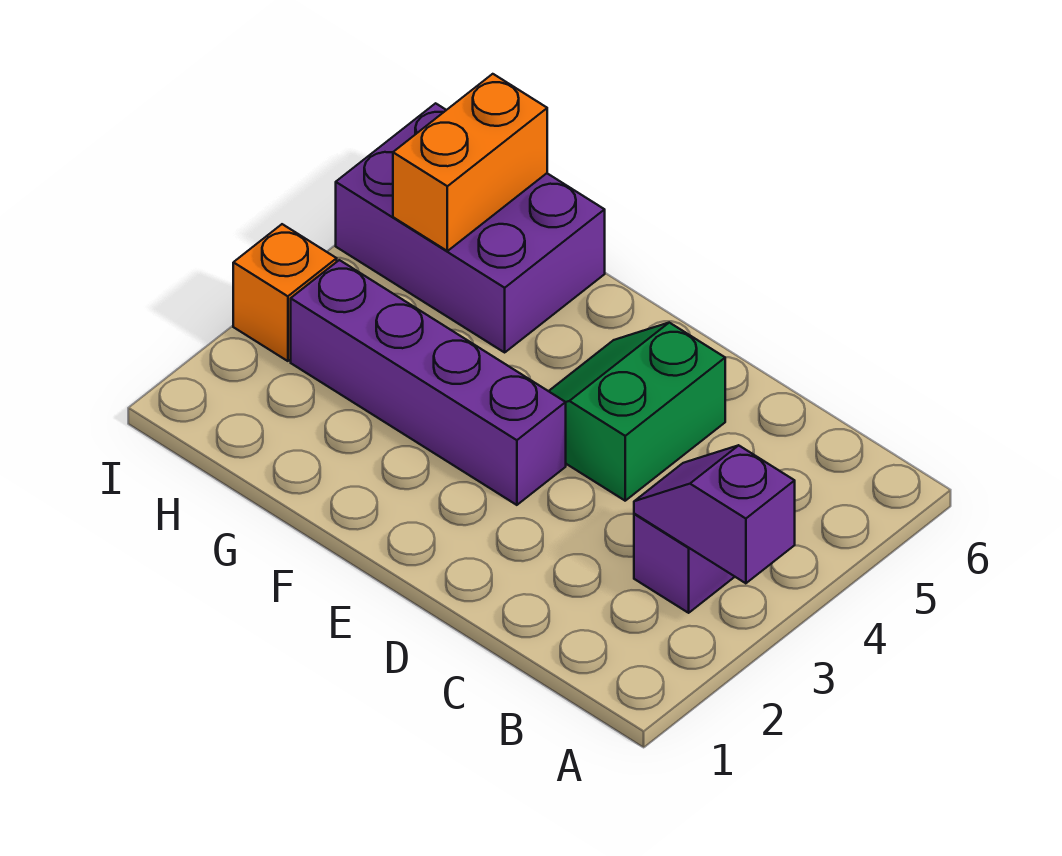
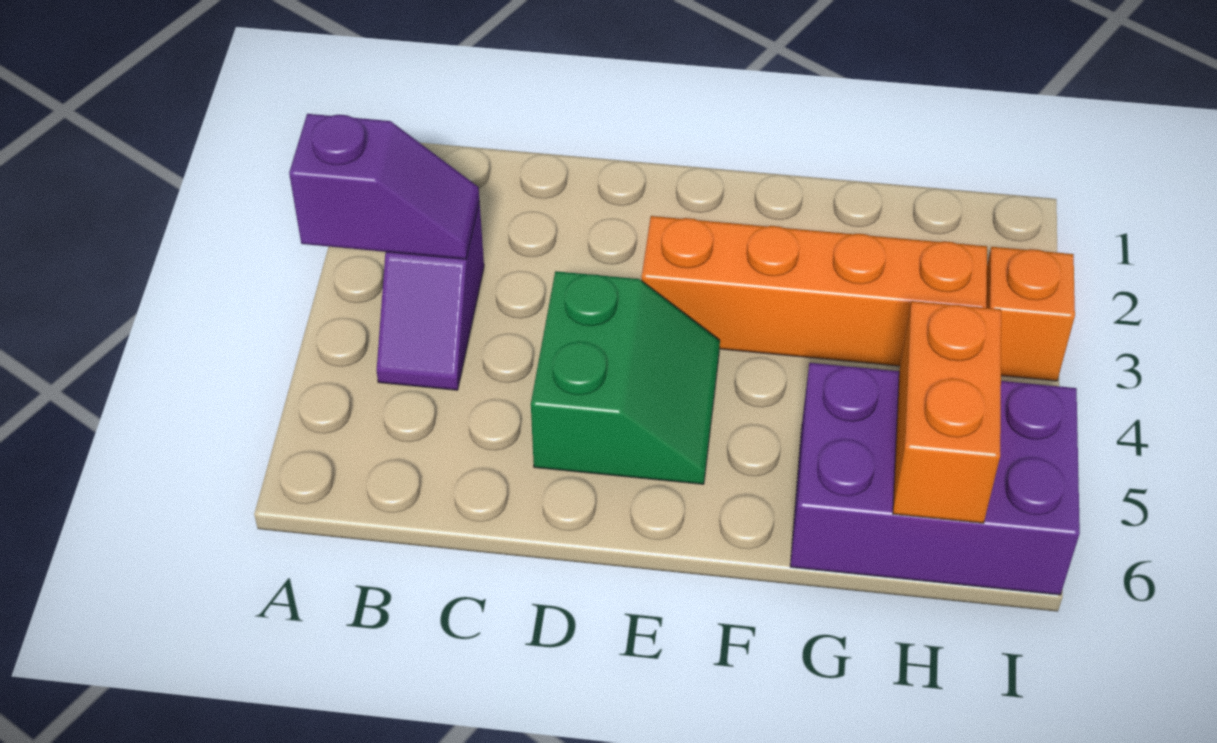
purple 1x4 brick [291,260,566,505] -> orange 1x4 brick [642,216,987,366]

